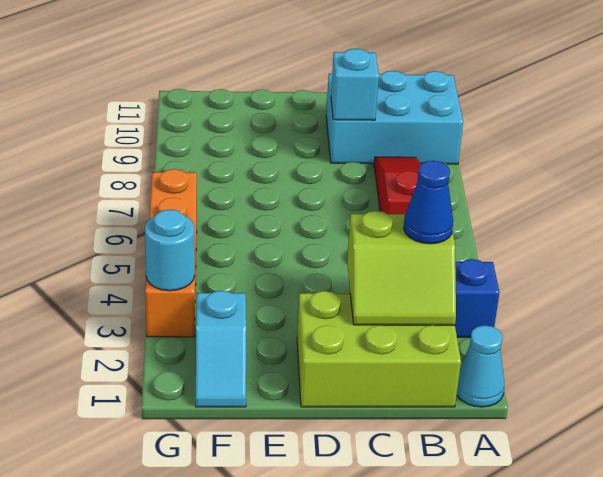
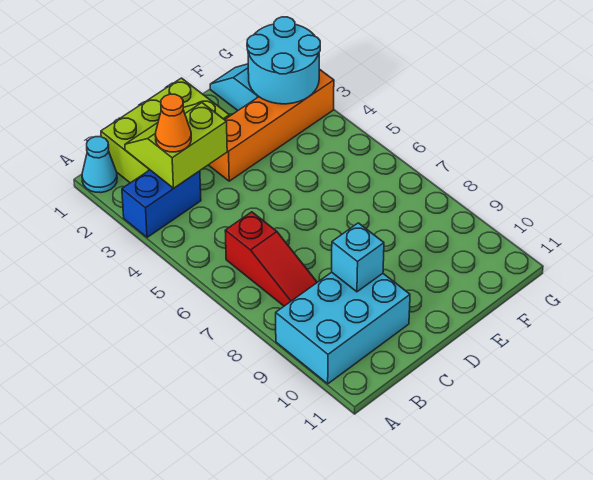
blue 1x1 cone [404,161,453,244] -> orange 1x1 cone [155,94,191,152]
orange 1x4 brick [145,169,197,337] -> orange 1x4 brick turned to [209,69,334,181]
cyan 1x1 round brick [145,209,195,291] -> cyan 2x2 round brick [247,17,320,104]

